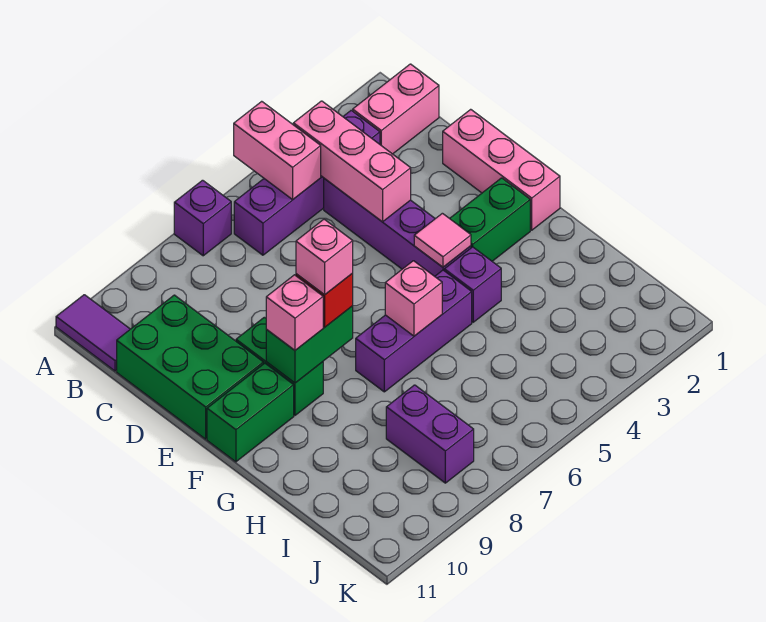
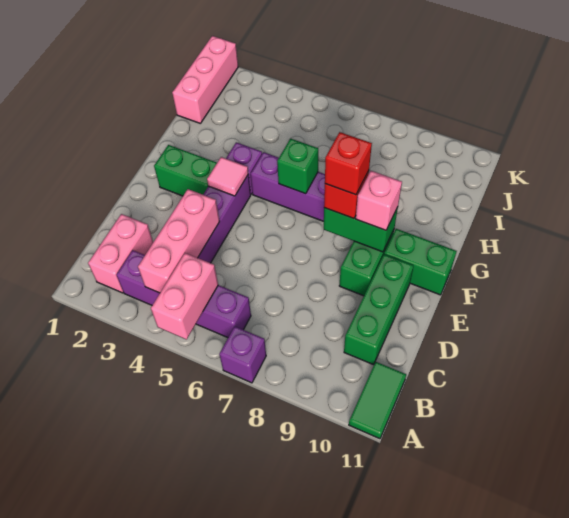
purple 1x2 tile [56,295,130,371] -> green 1x2 tile [349,362,406,439]
pink 1x2 brick [353,64,439,154] -> pink 1x2 brick turned to [88,214,153,293]
green 2x3 brick [117,295,263,439] -> green 1x3 brick [344,254,414,365]
pink 1x3 brick [443,109,560,230] -> pink 1x3 brick moved to [172,36,238,123]
pink 1x1 brick [296,219,353,295] -> red 1x1 brick [325,132,372,195]
pink 1x1 brick [385,261,442,336] -> green 1x1 brick [277,139,318,194]
purple 1x2 brick [386,385,474,483] -> none

